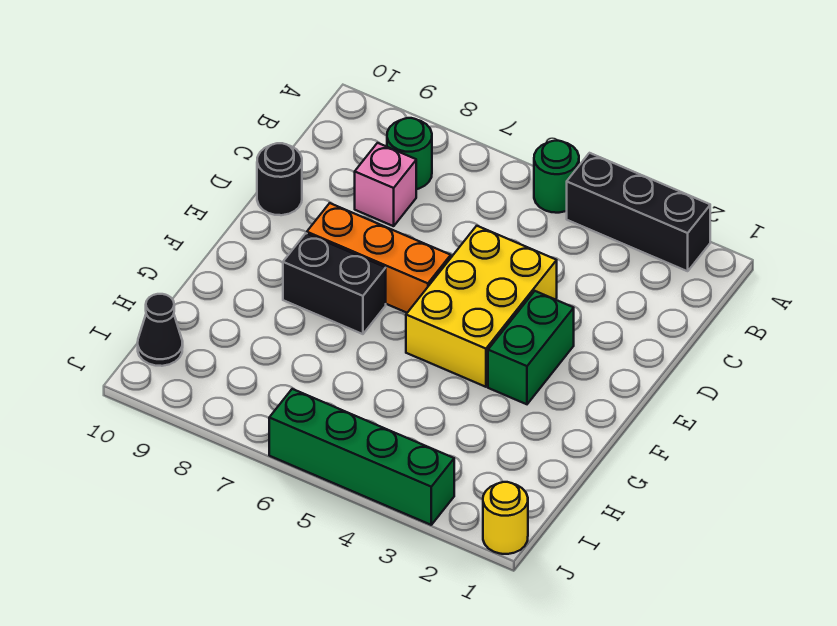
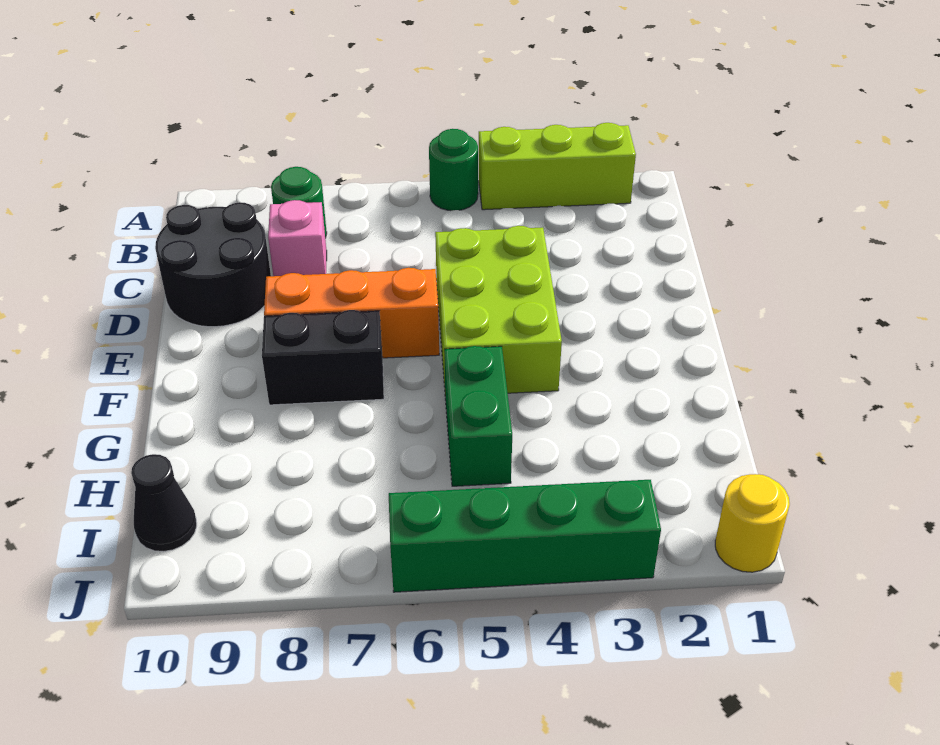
black 1x3 brick [567,153,710,271] -> lime 1x3 brick [479,123,636,210]
yellow 2x3 brick [406,226,557,387] -> lime 2x3 brick [435,226,562,393]
black 1x1 round brick [257,143,302,215] -> black 2x2 round brick [155,202,271,327]
green 1x2 brick [488,291,574,404] -> green 1x2 brick moved to [444,346,512,486]

